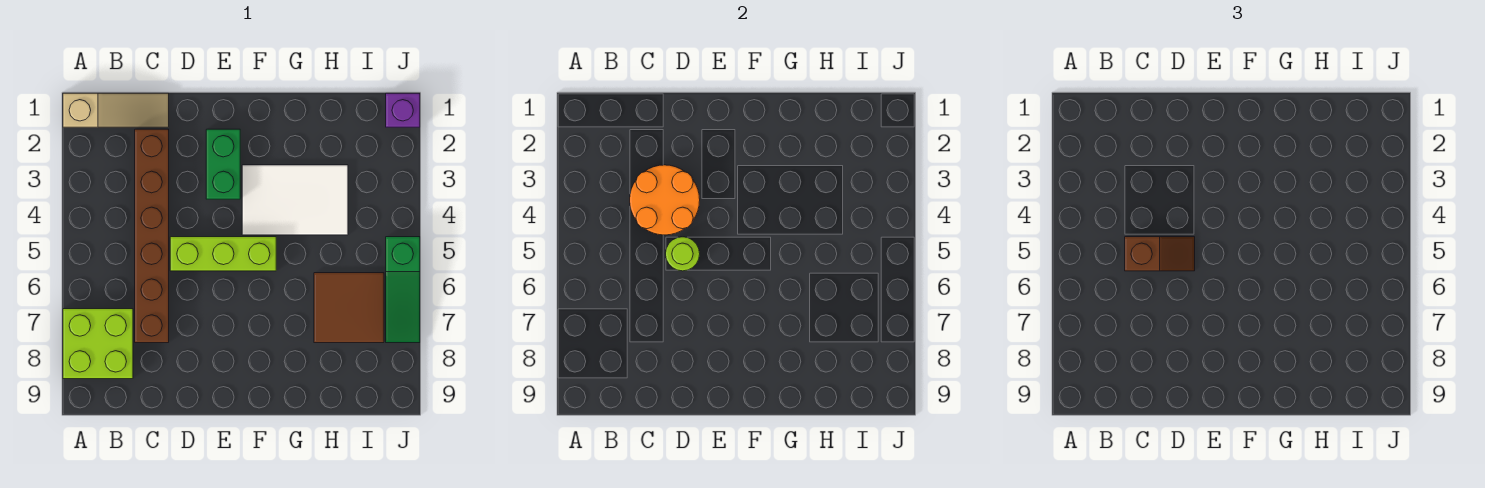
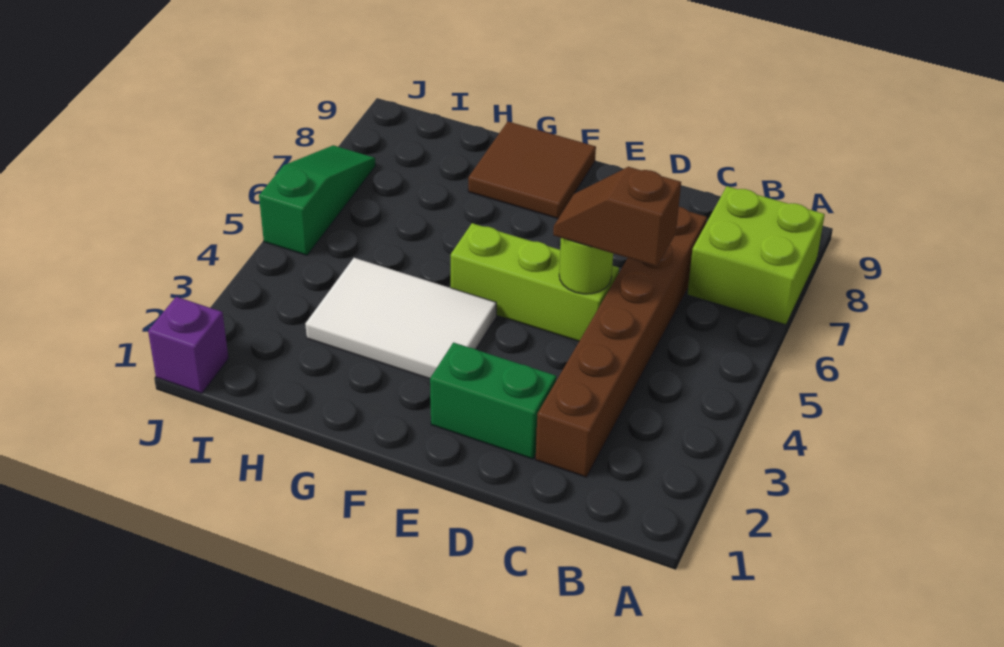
tan 1x3 slope [63,93,169,127] -> none
orange 2x2 round brick [630,165,700,235] -> none
green 1x2 brick [206,129,240,199] -> green 1x2 brick turned to [430,343,556,459]
brown 2x2 tile [314,273,384,343] -> brown 2x2 tile moved to [468,122,596,219]

